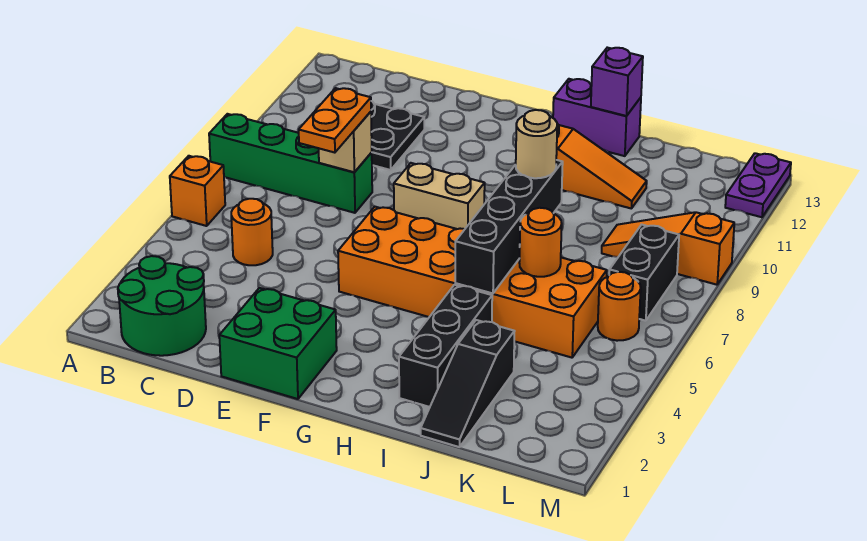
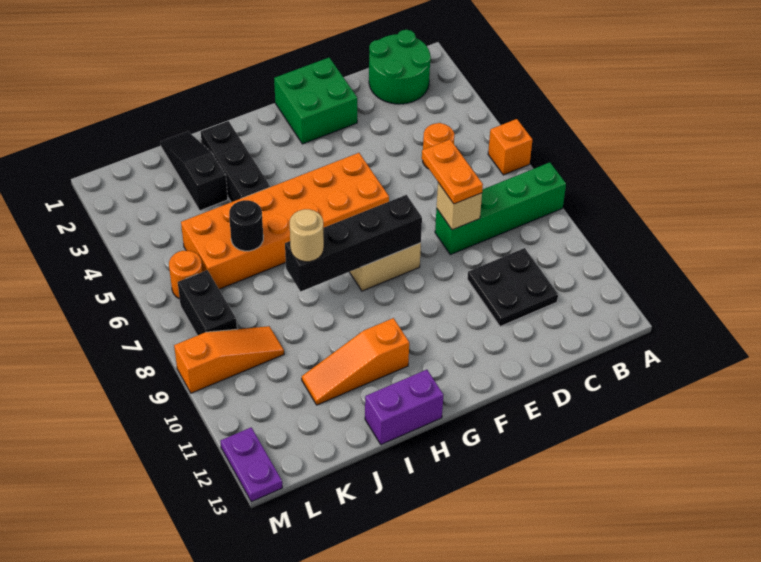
black 1x4 brick [455,160,563,293] -> black 1x4 brick turned to [285,195,422,292]
purple 1x1 brick [591,48,643,116] -> none
orange 1x1 round brick [519,208,562,277] -> black 1x1 round brick [229,200,263,251]

